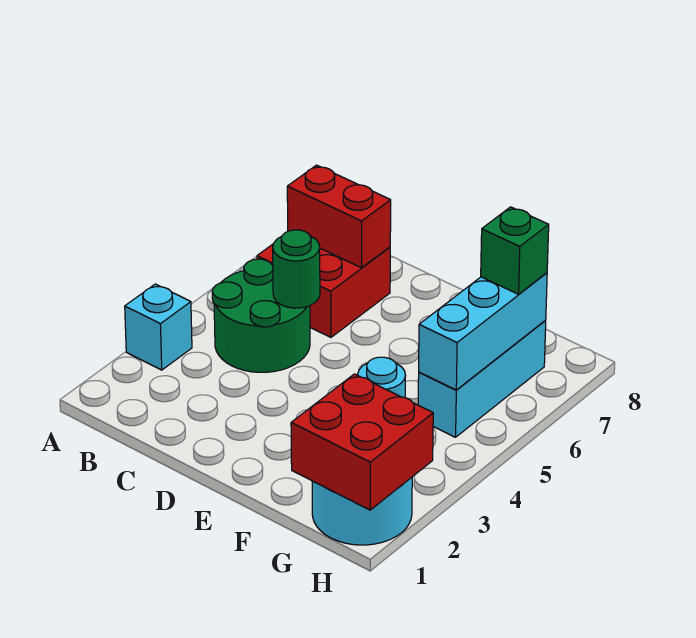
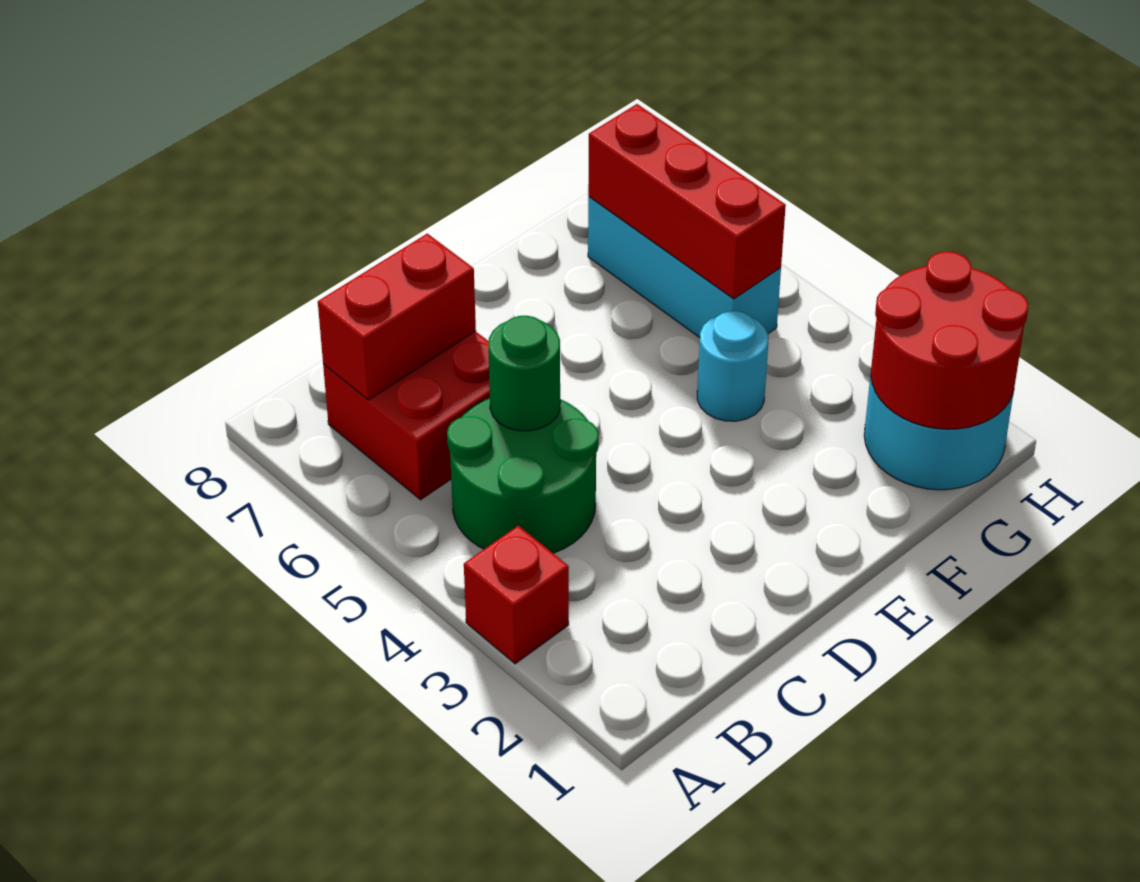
cyan 1x1 brick [125,284,192,370] -> red 1x1 brick [464,526,569,664]
red 2x2 brick [291,374,433,510] -> red 2x2 round brick [871,252,1028,429]
cyan 1x3 brick [419,273,547,390] -> red 1x3 brick [588,104,786,299]
green 1x1 brick [481,207,549,294] -> none

